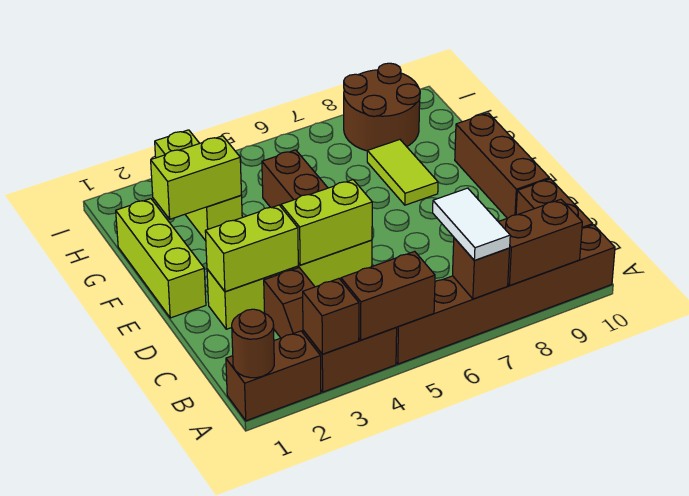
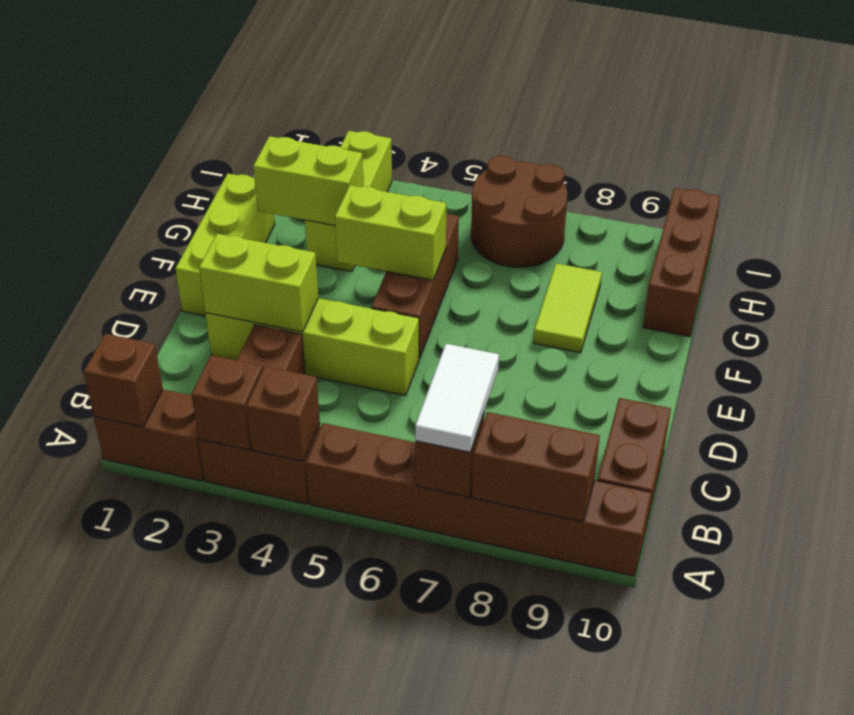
brown 1x1 round brick [232,309,274,378] -> brown 1x1 brick [84,334,163,427]
brown 1x2 brick [341,251,435,340] -> brown 1x1 brick [246,366,320,461]
lime 1x2 brick [281,180,372,265] -> lime 1x2 brick moved to [335,185,446,280]
brown 1x3 brick [455,113,549,218] -> brown 1x3 brick moved to [643,188,720,337]
brown 2x2 round brick [344,63,420,151] -> brown 2x2 round brick moved to [471,156,567,267]

